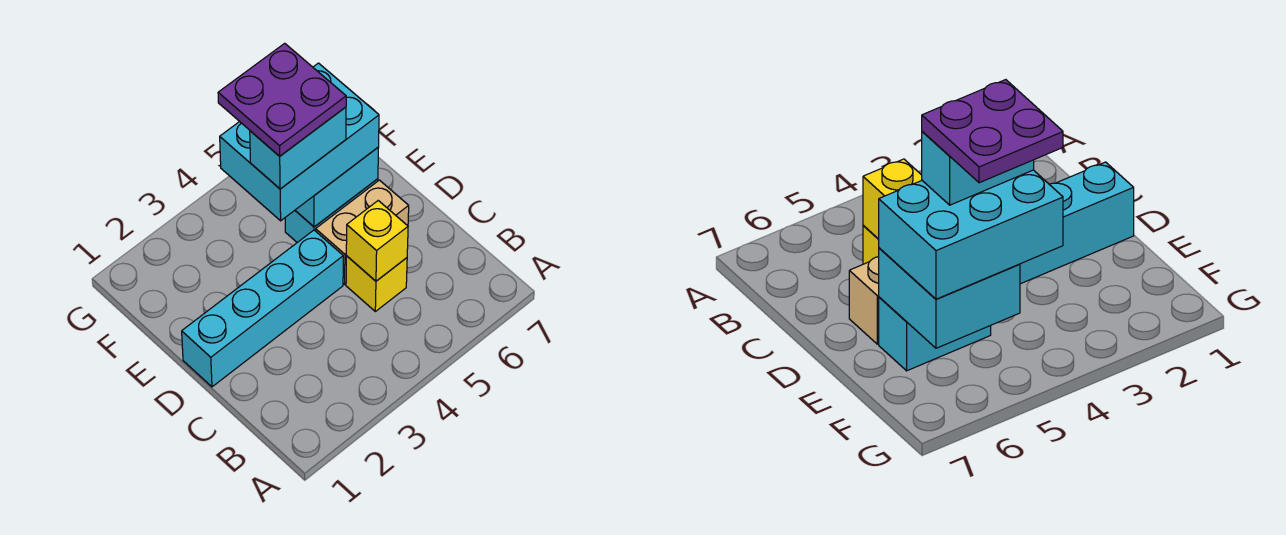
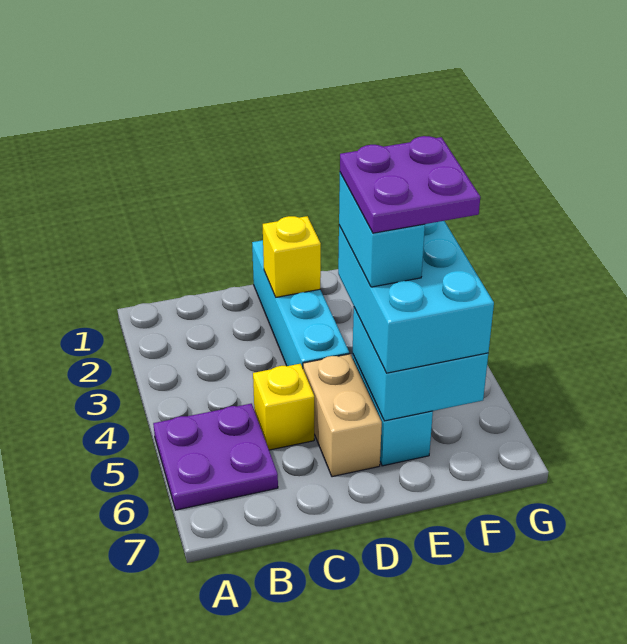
none -> purple 2x2 plate [153,404,278,510]
yellow 1x1 brick [346,201,408,281] -> yellow 1x1 brick moved to [263,216,321,297]

